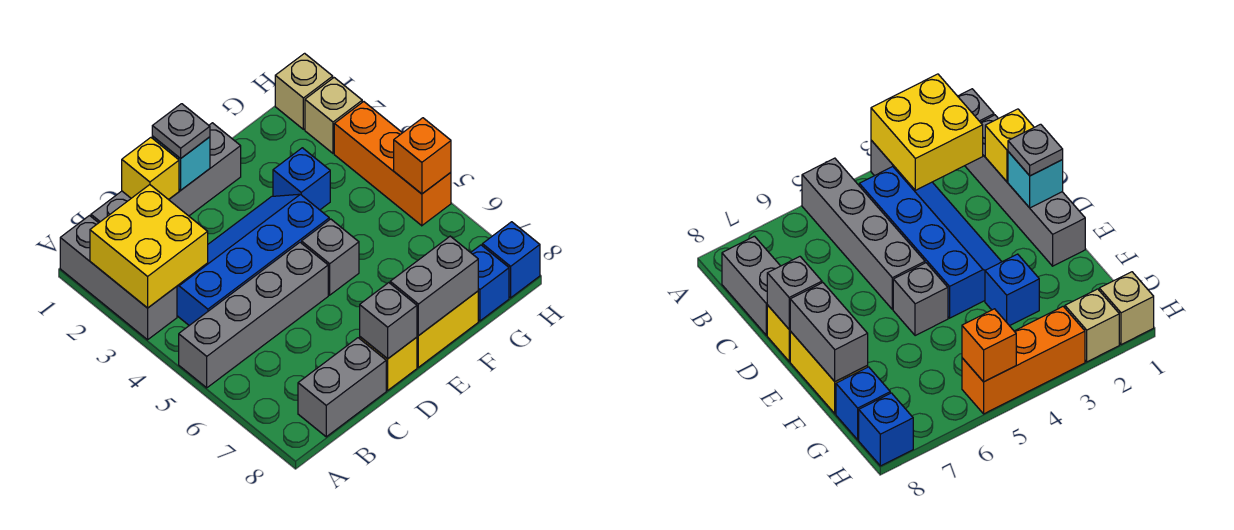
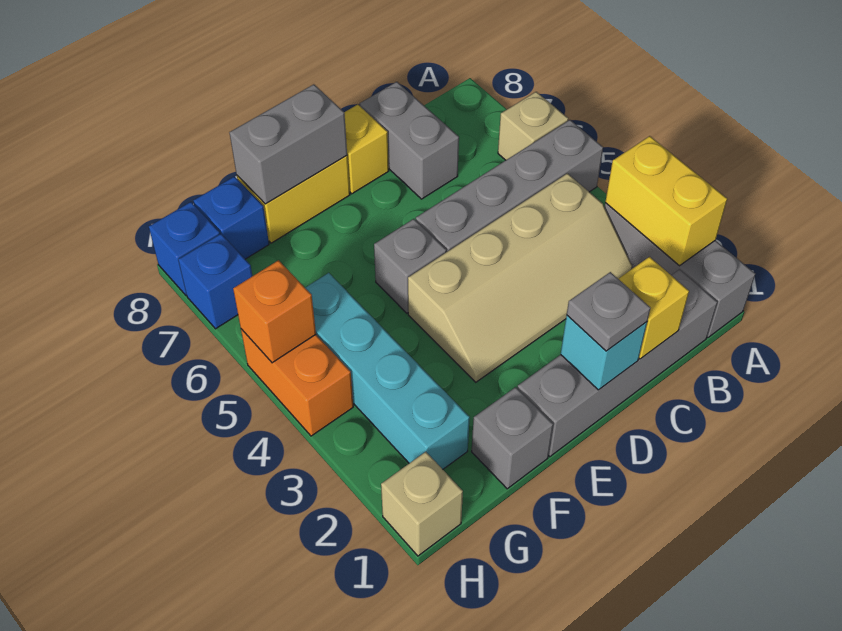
yellow 2x2 brick [90,185,208,308] -> yellow 1x2 brick [605,136,727,266]
blue 2x4 slope [177,194,329,325] -> tan 2x4 slope [408,173,632,382]
grey 1x2 brick [298,338,386,437] -> grey 1x2 brick turned to [360,82,459,199]
grey 1x1 brick [360,283,417,359] -> grey 1x1 brick moved to [472,387,553,489]
blue 1x1 brick [273,148,330,210] -> blue 1x1 brick moved to [178,234,252,329]
none -> cyan 1x4 brick [305,273,470,469]
tan 1x1 brick [305,78,362,153] -> tan 1x1 brick moved to [498,92,568,160]
orange 1x3 brick [334,102,451,226] -> orange 1x2 brick [241,329,353,436]

